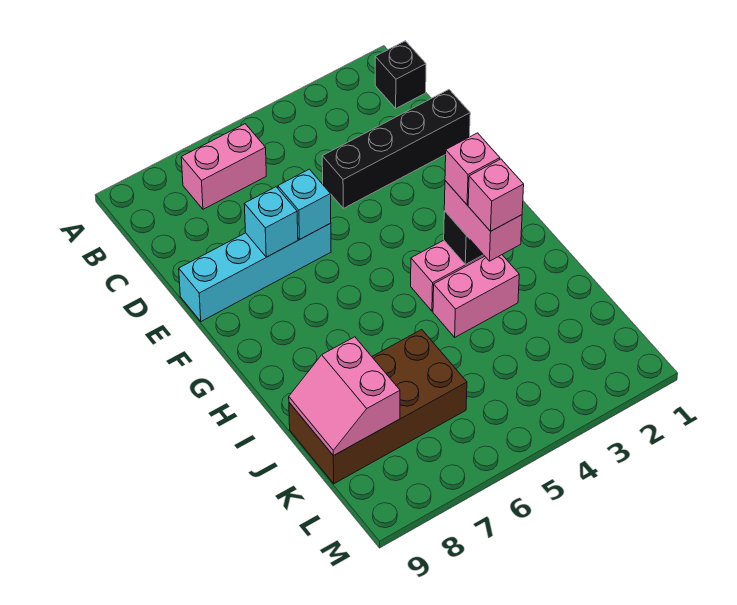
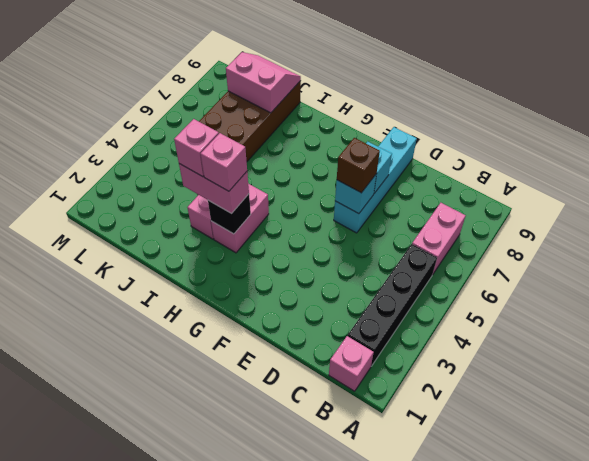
black 1x1 brick [375,41,426,108] -> pink 1x1 brick [329,336,374,391]
black 1x4 brick [322,90,470,208] -> black 1x4 brick moved to [348,244,437,366]
none -> brown 1x1 brick [337,138,380,193]

